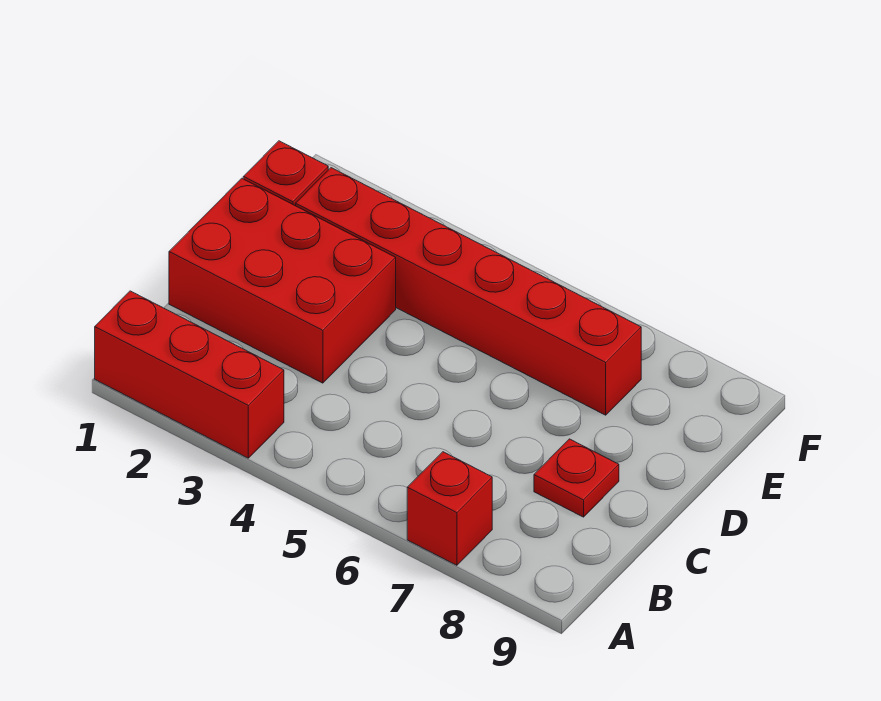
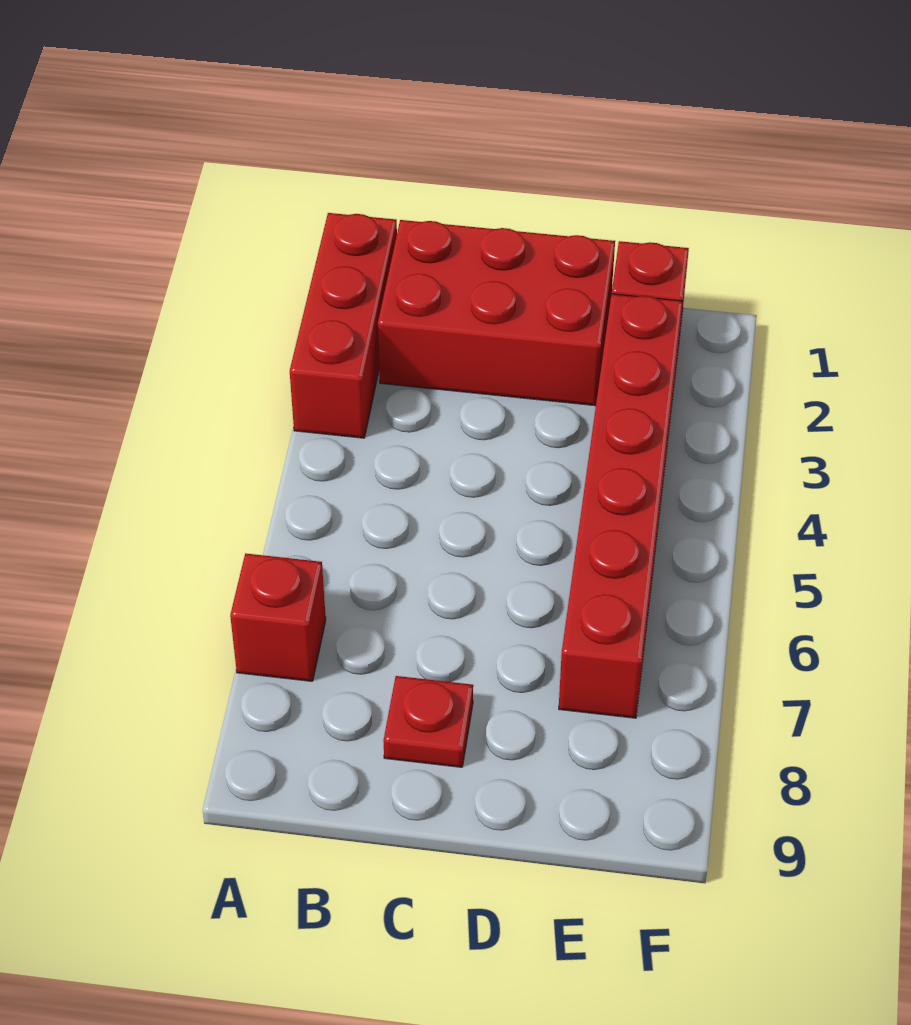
red 2x3 brick [169,178,396,383] -> red 2x3 brick turned to [378,220,615,406]

